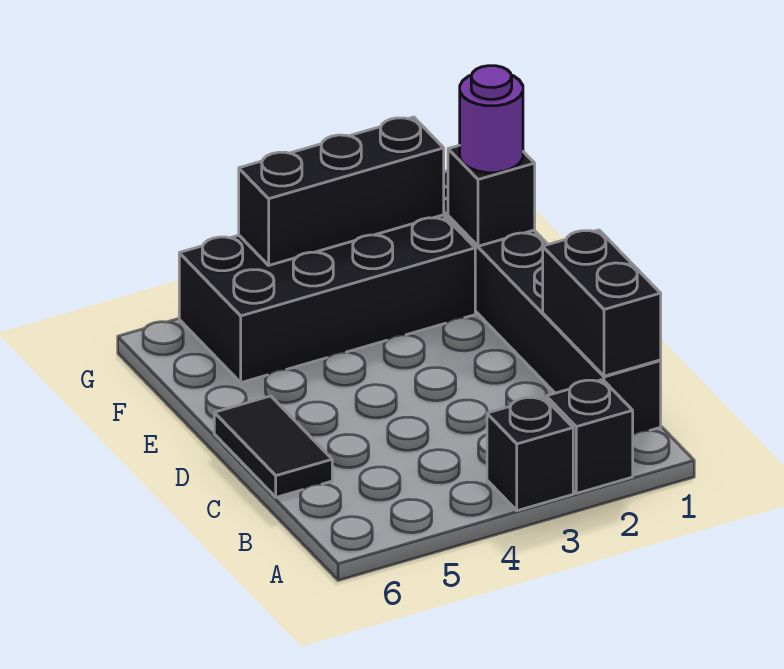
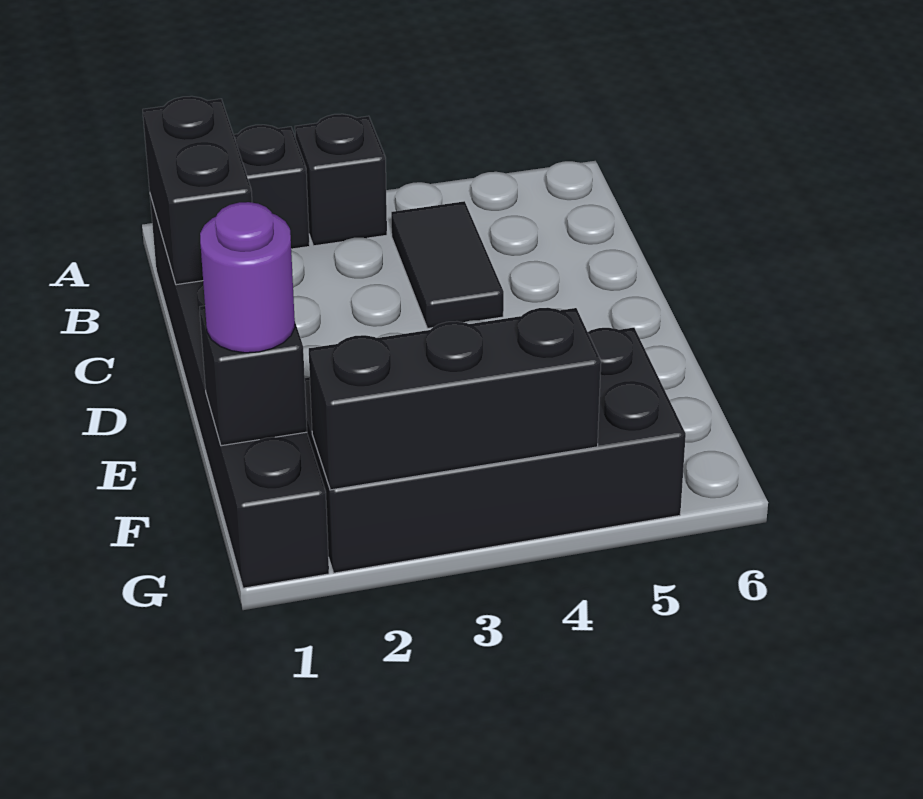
black 1x2 tile [214,396,332,497] -> black 1x2 tile moved to [391,201,504,328]

